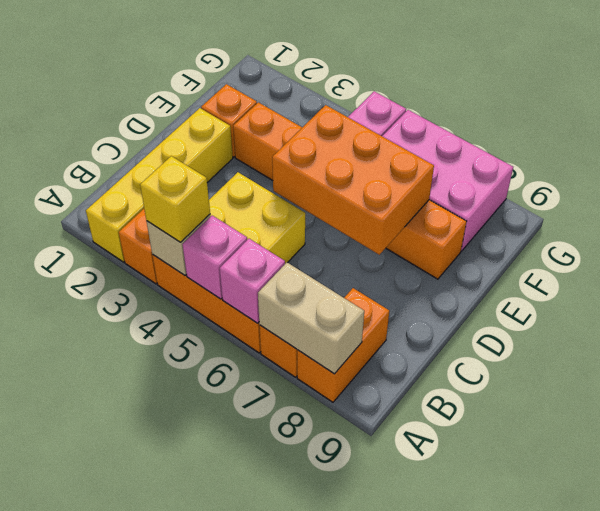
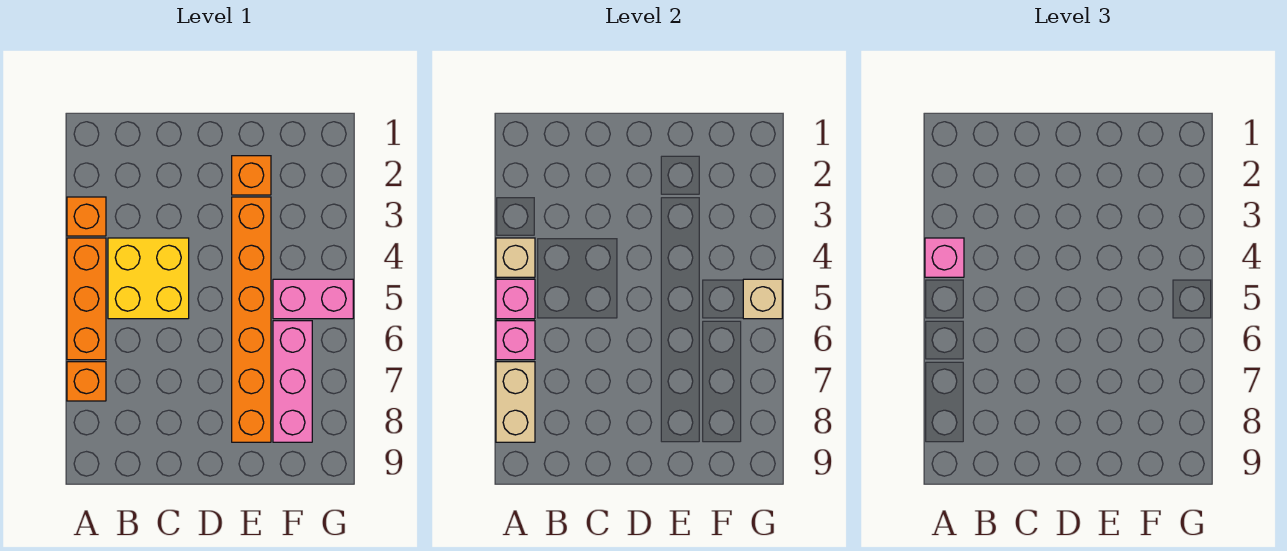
yellow 1x4 brick [86,108,233,262] -> none
yellow 1x1 brick [140,156,210,242] -> pink 1x1 brick [925,238,964,277]
orange 1x2 brick [297,288,389,402] -> none
orange 2x3 brick [272,105,434,255] -> none
pink 2x3 brick [382,110,513,251] -> pink 1x3 brick [273,321,312,442]
none -> tan 1x1 brick [743,279,782,319]

